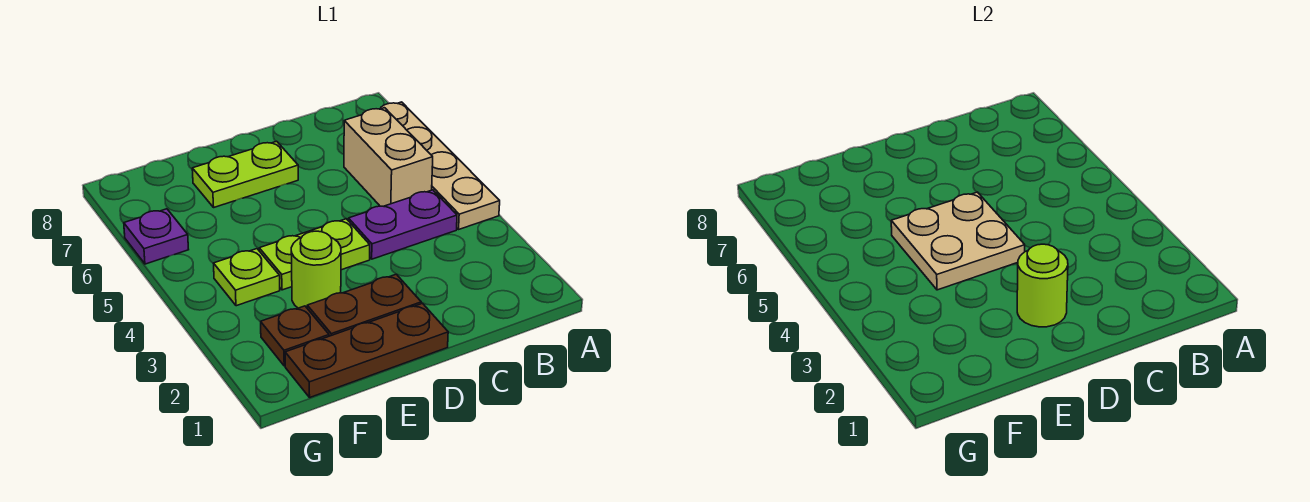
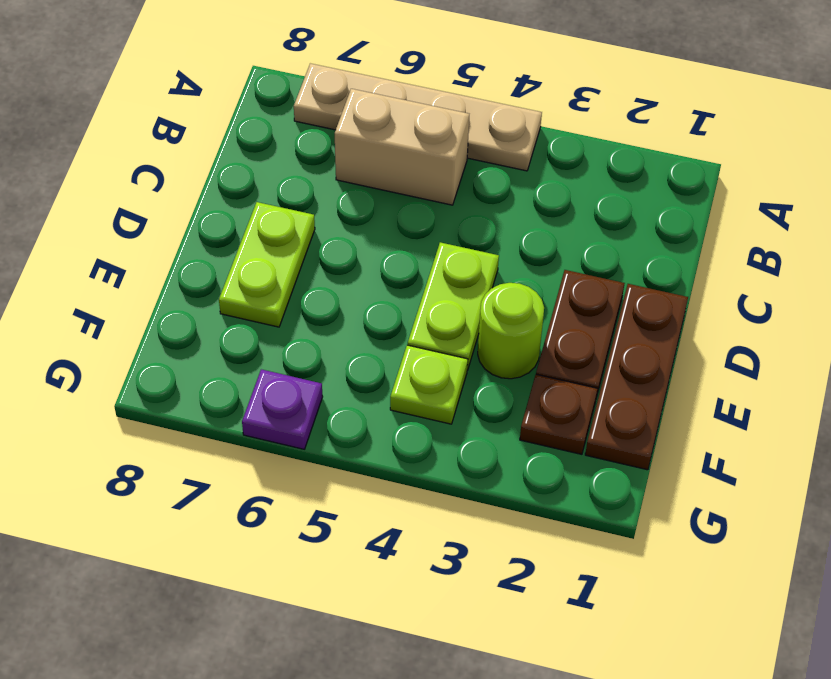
purple 1x2 plate [349,190,457,259] -> none
lime 1x1 round brick [1017,244,1068,327] -> none
tan 2x2 plate [891,192,1025,290] -> none

